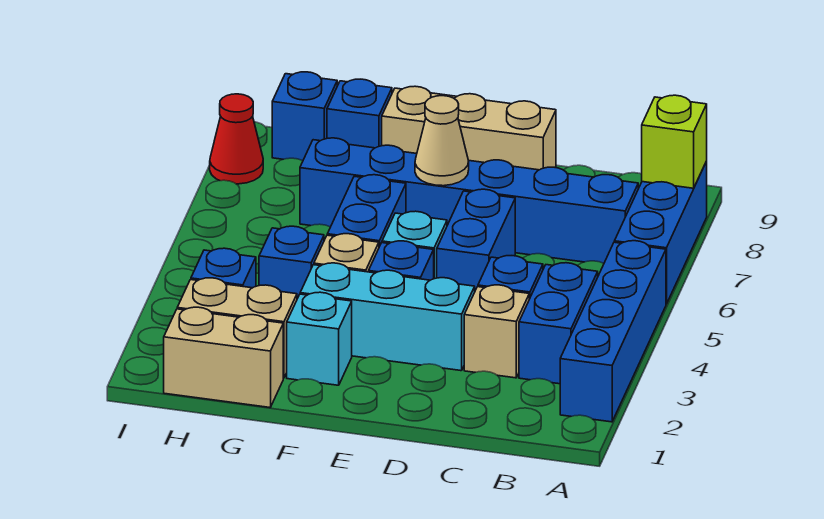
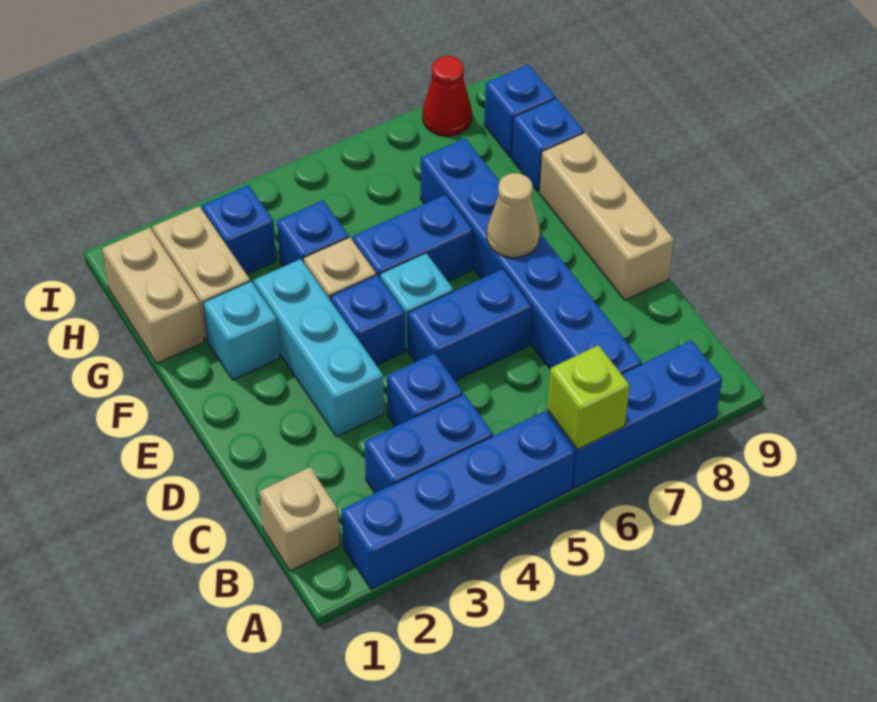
lime 1x1 brick [642,95,707,188] -> lime 1x1 brick moved to [547,345,630,449]
tan 1x1 brick [464,285,529,378] -> tan 1x1 brick moved to [260,467,339,571]

